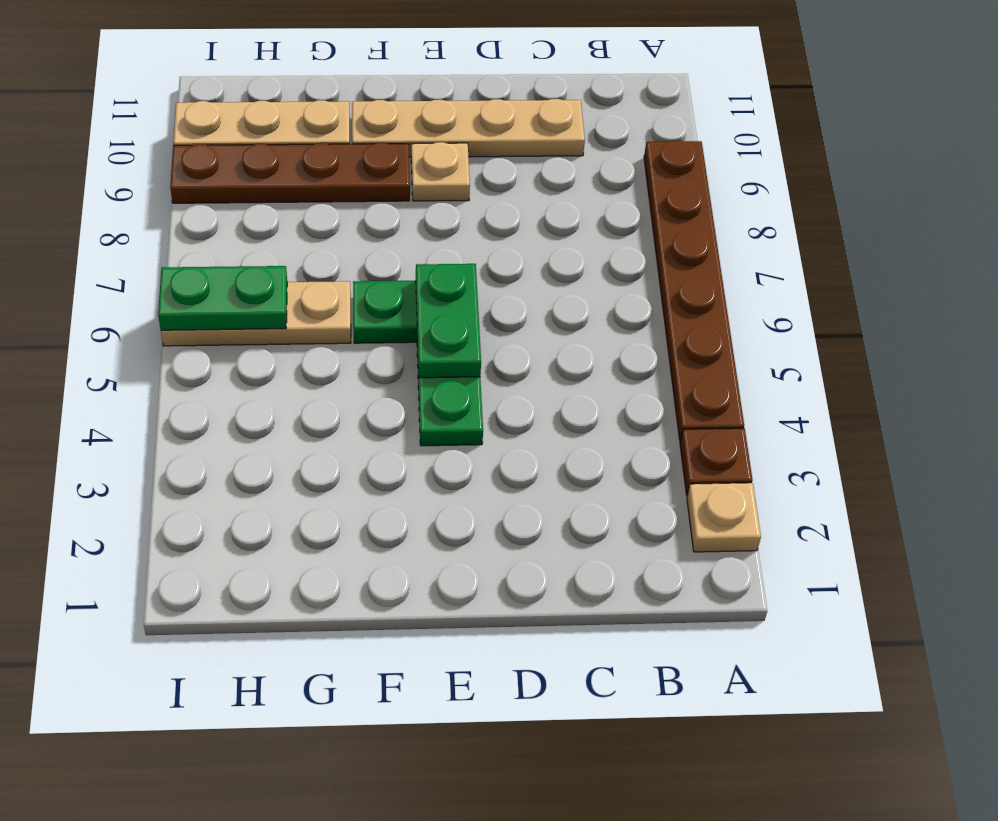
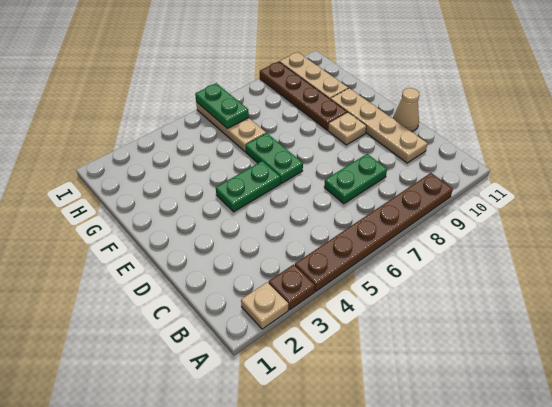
none -> tan 1x1 cone [393,88,419,132]
green 1x2 plate [416,264,481,378] -> green 1x2 plate moved to [324,154,387,204]

